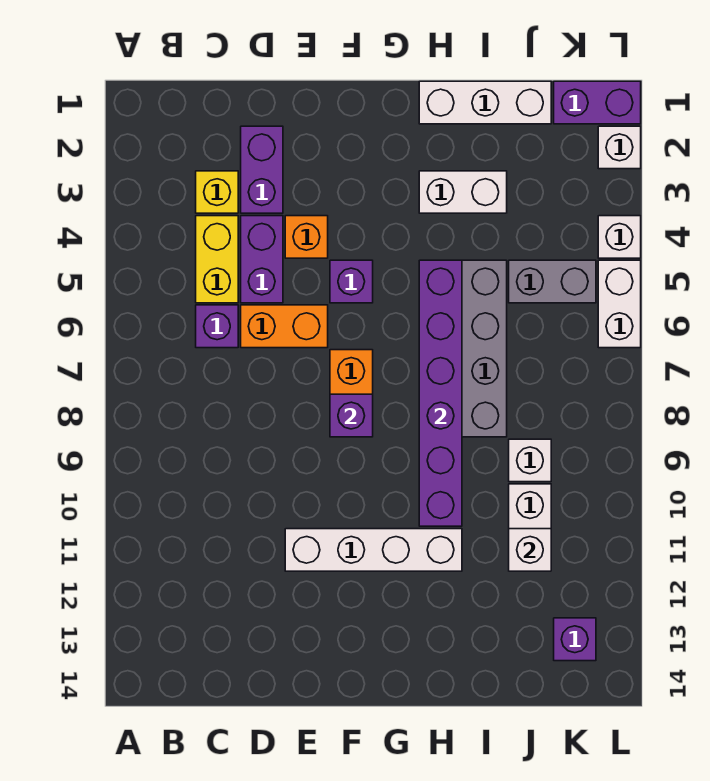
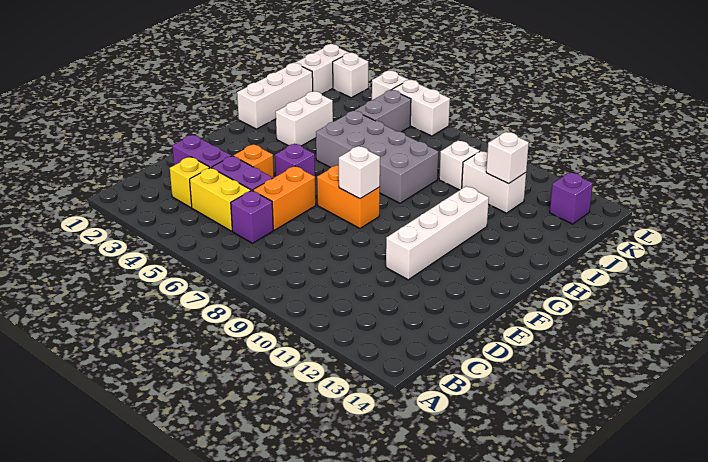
purple 1x1 brick [330,394,373,437] -> white 1x1 brick [339,146,380,199]
purple 1x6 brick [419,260,462,526] -> none
purple 1x2 brick [554,81,641,124] -> white 1x2 brick [295,44,349,94]

